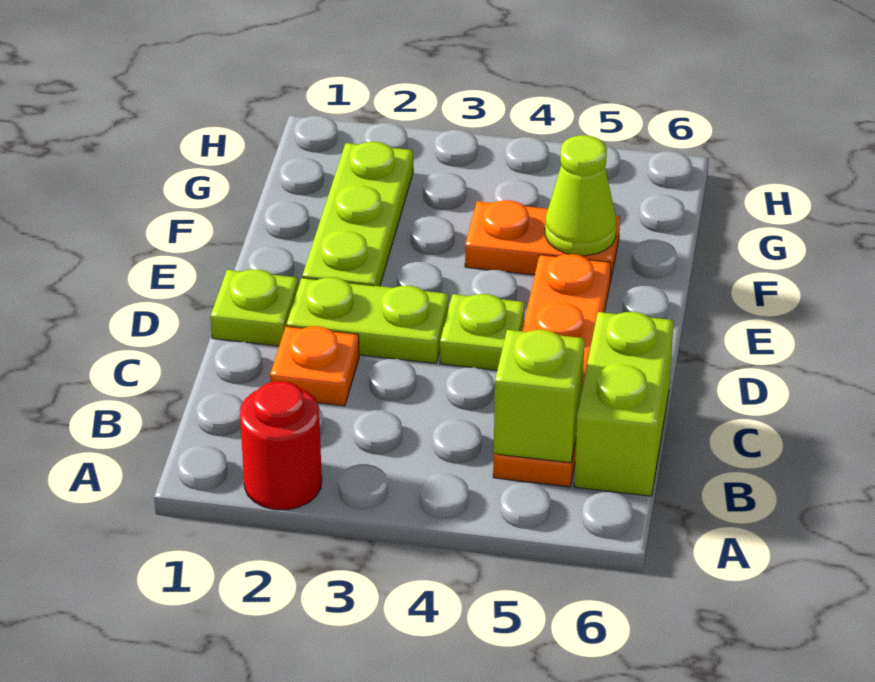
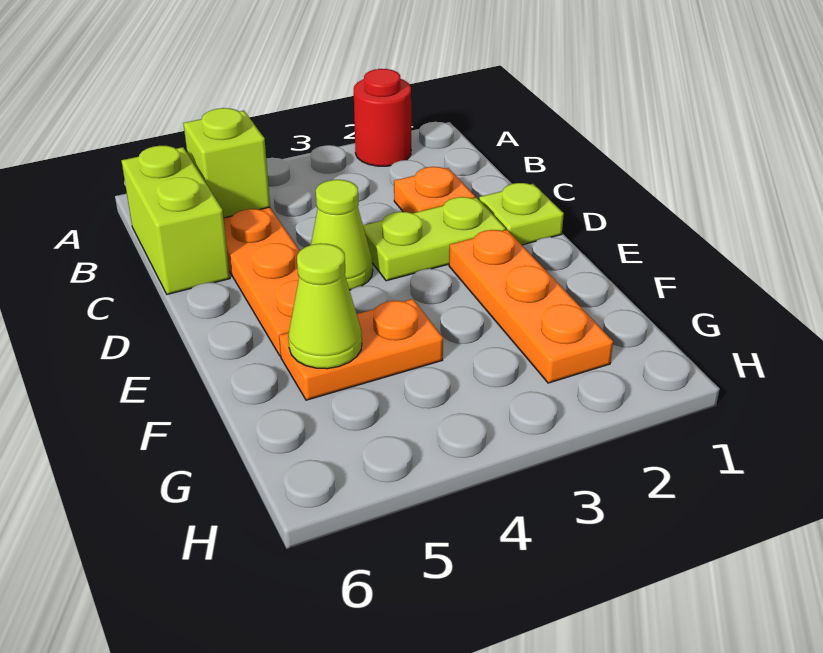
lime 1x1 plate [440,294,525,370] -> lime 1x1 cone [311,180,373,290]
lime 1x3 plate [302,142,413,286] -> orange 1x3 plate [449,230,613,383]

